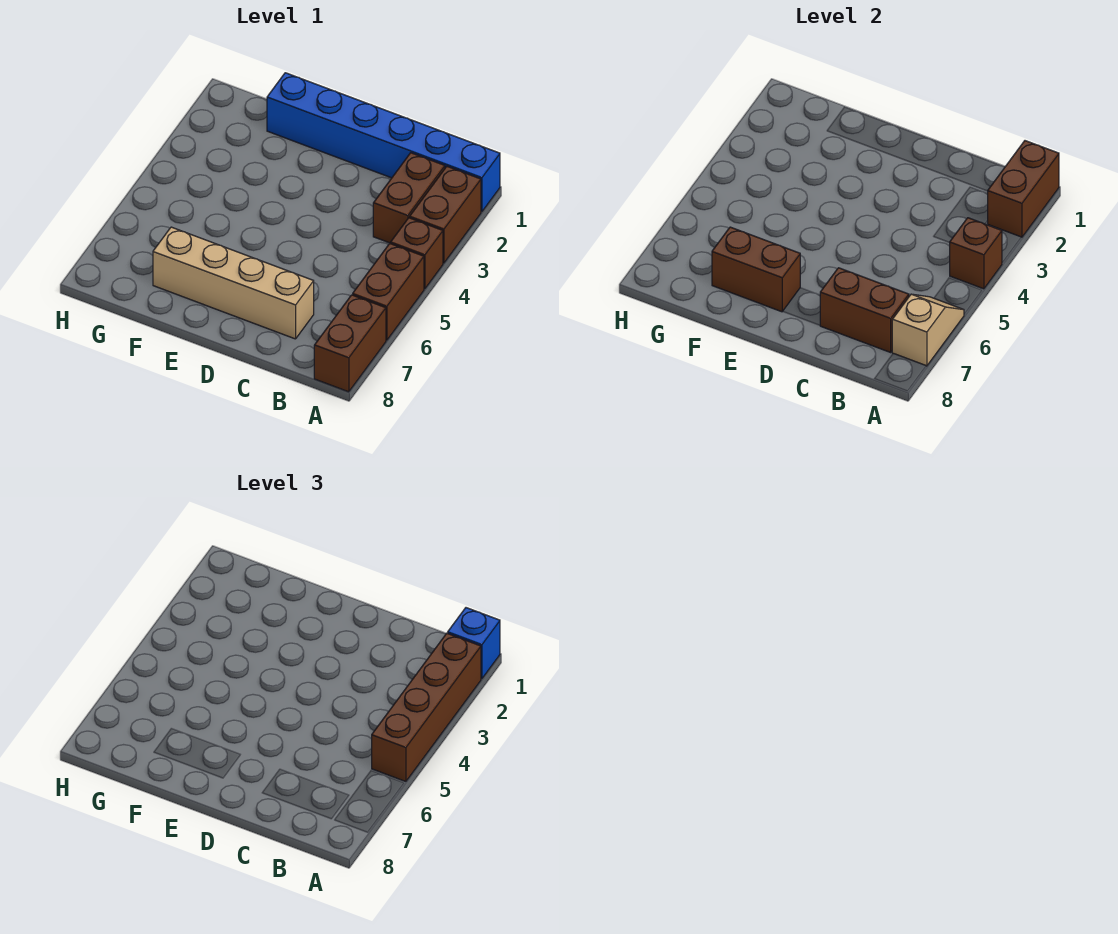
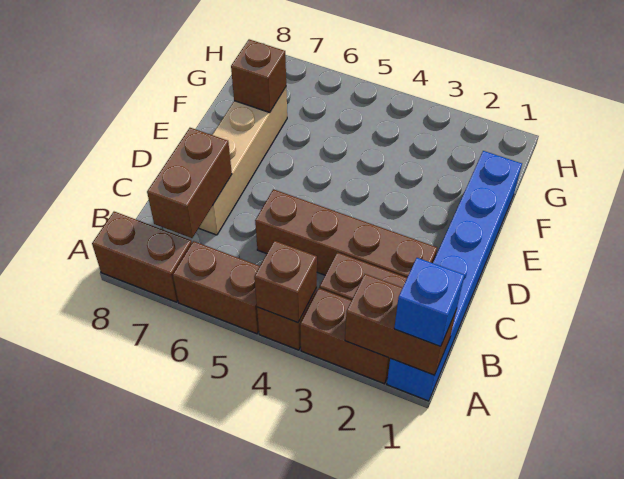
brown 1x4 brick [372,633,481,782] -> brown 1x4 brick moved to [255,189,437,278]
tan 1x2 slope [892,294,964,366] -> none
brown 1x2 brick [712,227,800,312] -> brown 1x1 brick [231,39,286,112]

